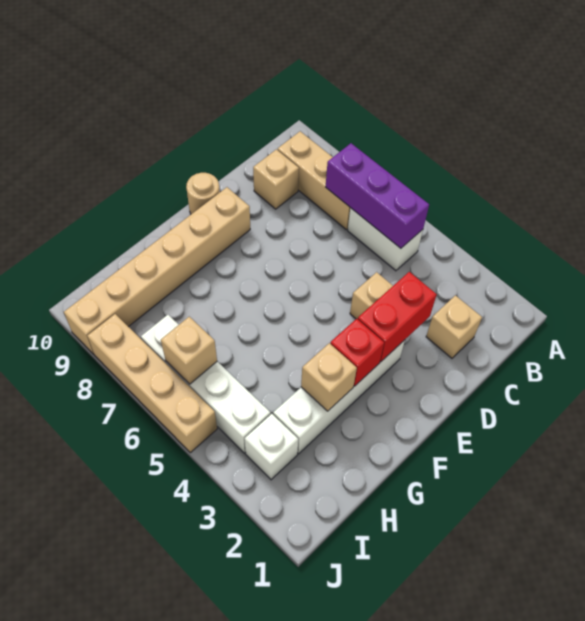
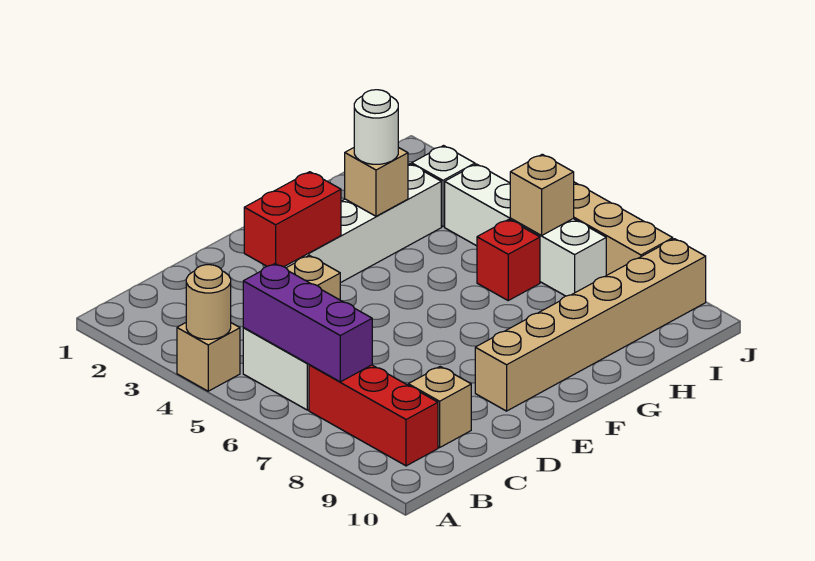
tan 1x3 brick [278,131,350,229] -> red 1x3 brick [309,365,438,466]
tan 1x1 brick [426,295,482,358] -> tan 1x1 brick moved to [177,323,240,391]
tan 1x1 round brick [186,173,220,214] -> tan 1x1 round brick moved to [186,265,231,339]
red 1x1 brick [330,319,384,386] -> red 1x1 brick moved to [477,220,540,300]
none -> white 1x1 round brick [354,90,398,164]

